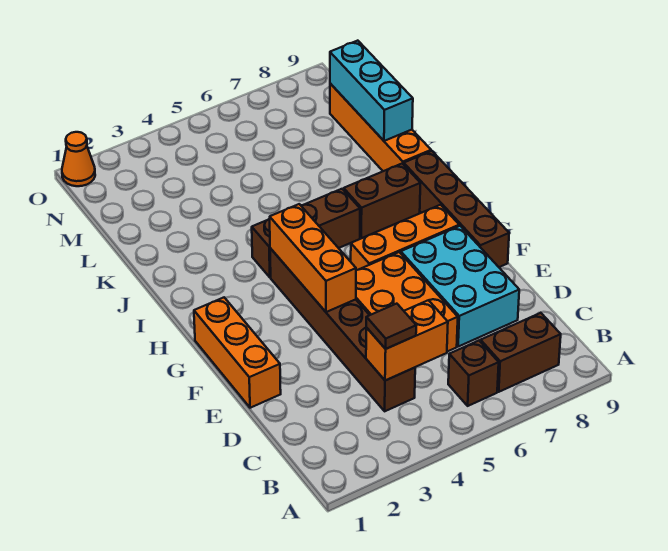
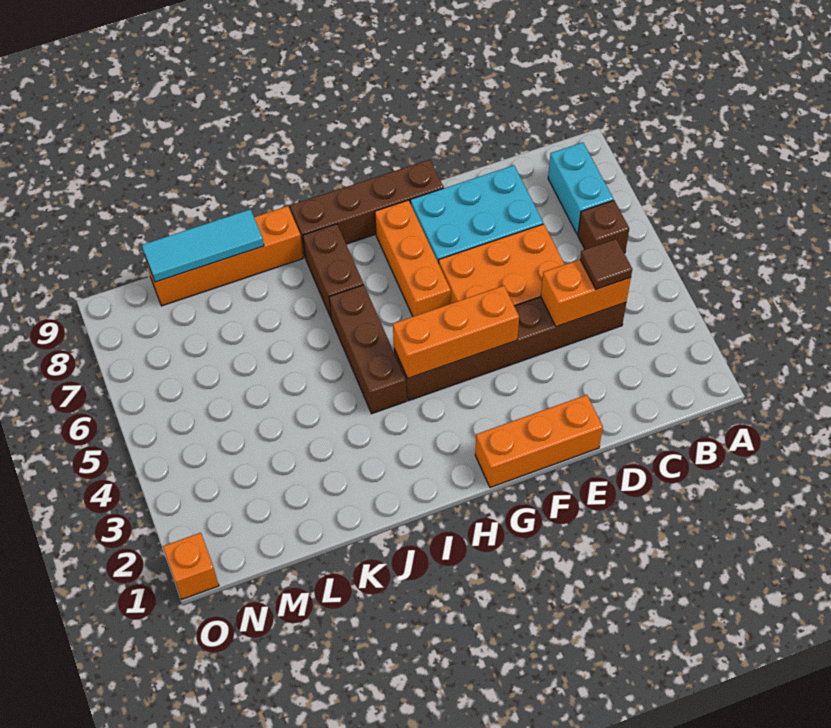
brown 1x2 brick [481,313,561,392] -> cyan 1x2 brick [548,142,613,235]
orange 1x2 brick [366,300,448,381] -> orange 1x2 brick turned to [541,260,631,327]
cyan 1x3 brick [330,41,413,141] -> cyan 1x3 tile [142,209,264,282]
orange 1x1 cone [62,132,95,186] -> orange 1x1 brick [163,533,219,600]

